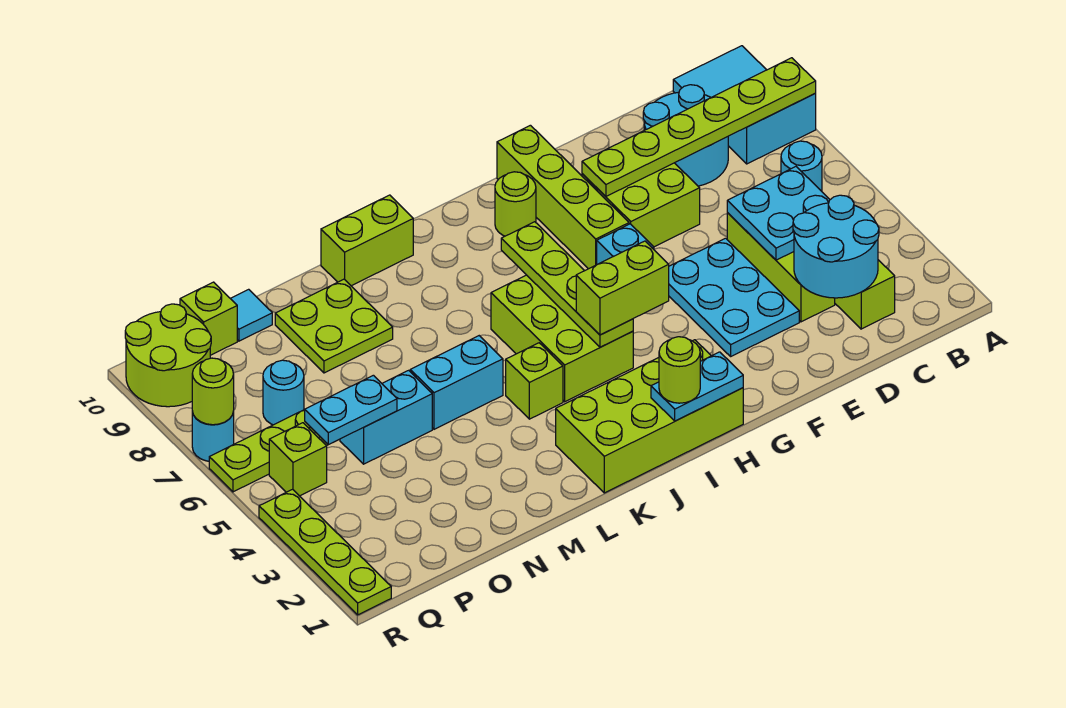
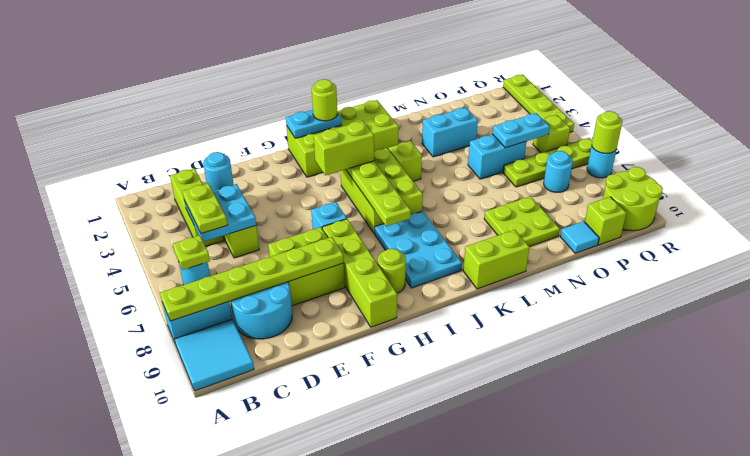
none -> lime 1x1 plate [173,235,210,270]
cyan 2x2 round brick [793,195,879,298] -> cyan 1x1 round brick [203,152,234,191]
none -> lime 1x2 plate [183,183,227,234]
cyan 2x3 plate [669,238,799,356] -> cyan 2x3 plate moved to [375,211,462,288]
cyan 1x2 brick [410,336,503,429] -> cyan 1x2 brick moved to [422,107,478,157]

